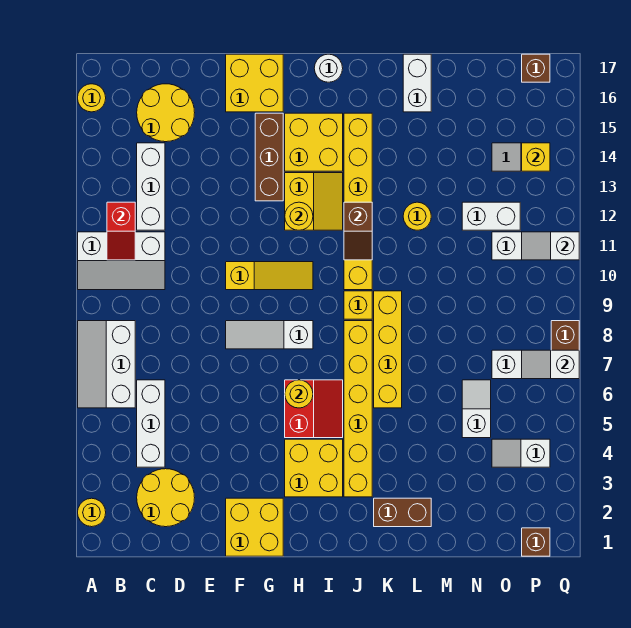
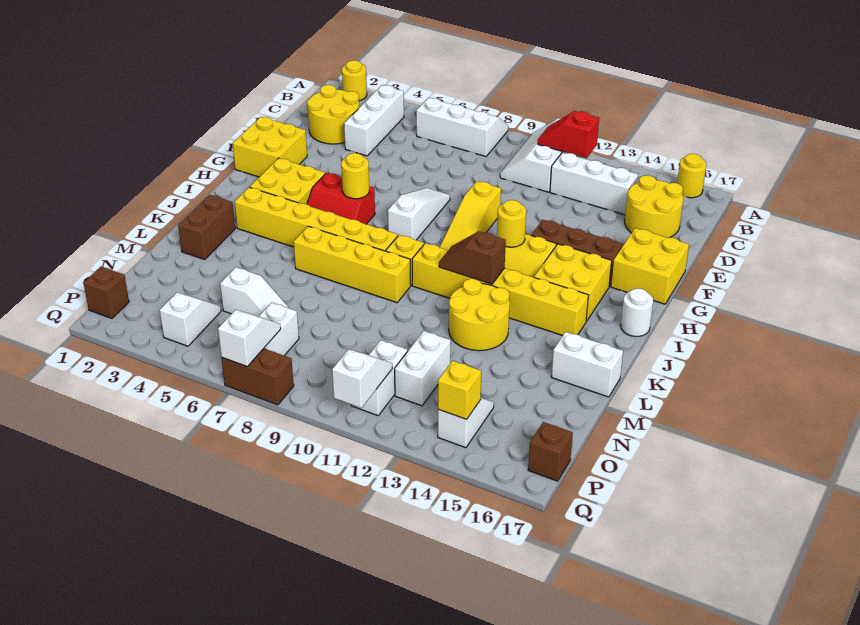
white 1x3 brick [137,380,165,467] -> white 1x3 brick turned to [344,85,404,156]
yellow 1x1 round brick [403,202,431,230] -> yellow 2x2 round brick [449,279,510,351]

